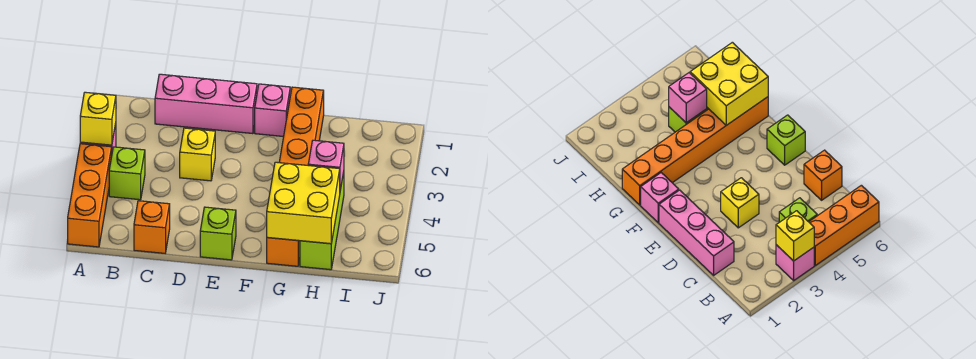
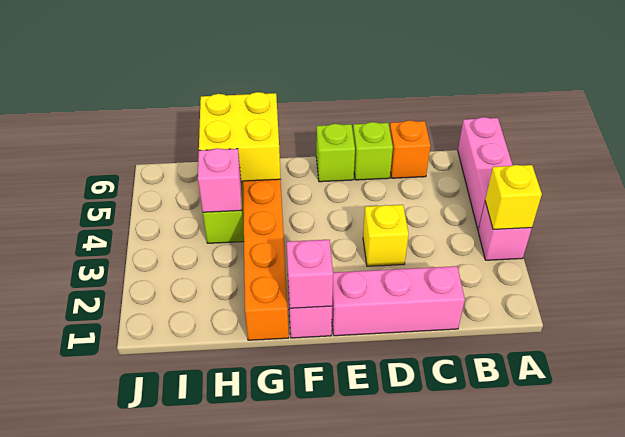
orange 1x3 brick [68,144,112,247] -> pink 1x3 brick [458,117,513,230]
lime 1x1 brick [109,147,145,200] -> lime 1x1 brick moved to [353,122,393,180]
none -> pink 1x1 brick [287,240,333,308]

